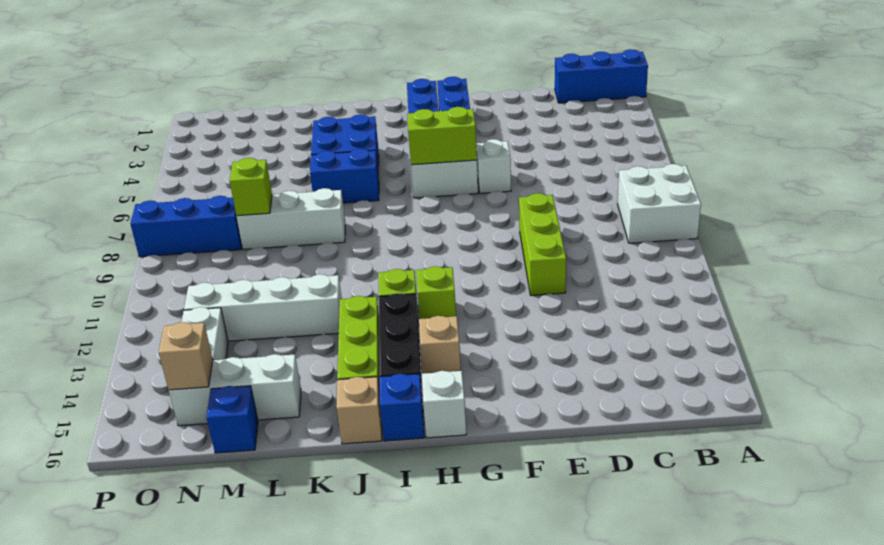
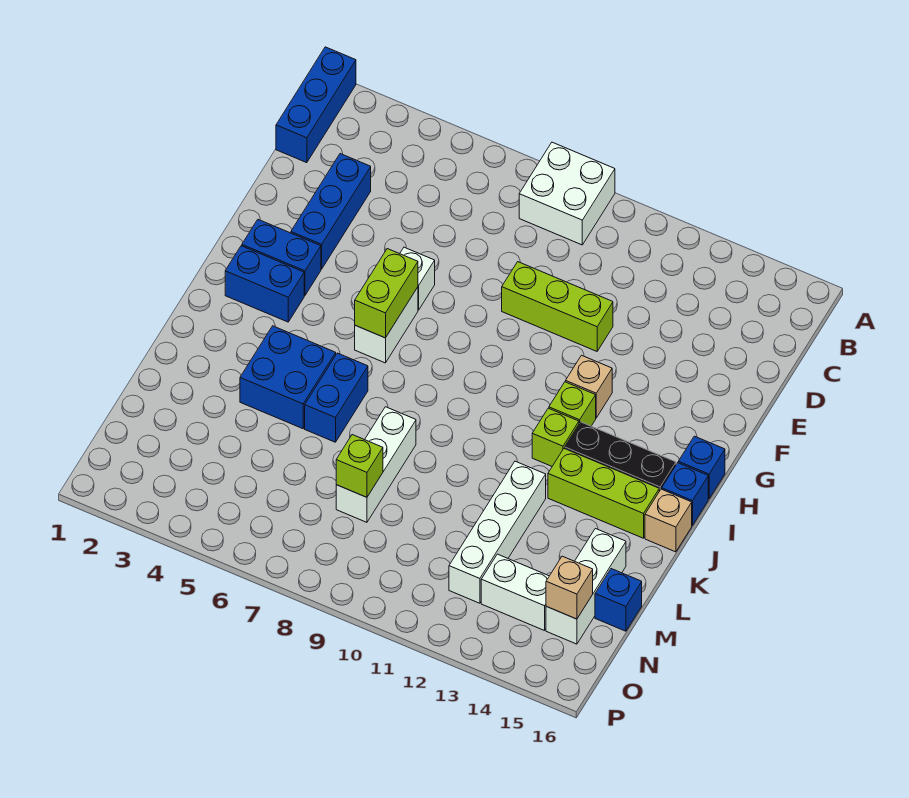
tan 1x1 brick [419,316,461,374] -> tan 1x1 brick moved to [566,355,612,418]
white 1x1 brick [422,371,466,438] -> blue 1x1 brick [678,436,725,499]
blue 1x3 brick [130,196,242,257] -> blue 1x3 brick moved to [291,154,371,269]

